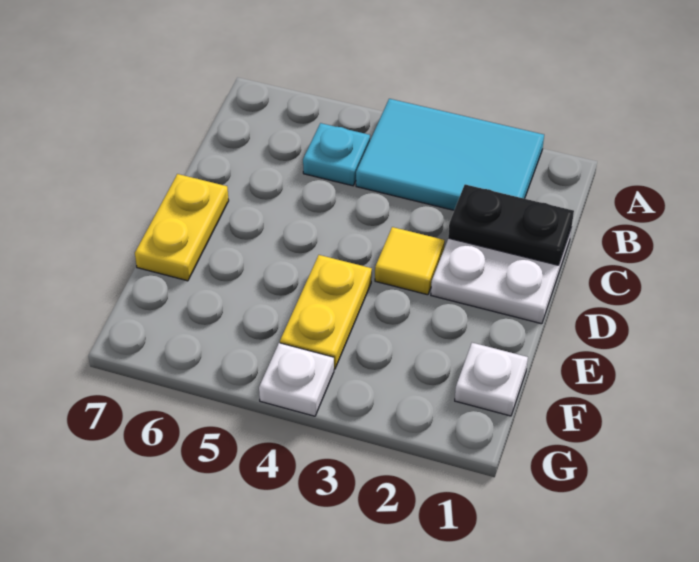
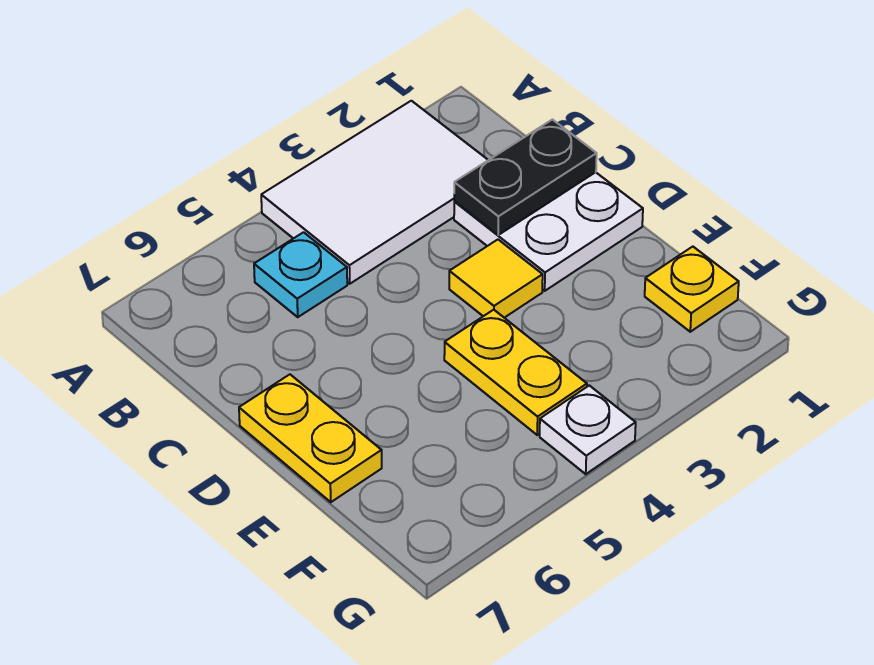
cyan 2x3 tile [356,99,544,210] -> white 2x3 tile [261,101,488,284]
white 1x1 plate [455,343,528,416] -> yellow 1x1 plate [645,247,739,332]

